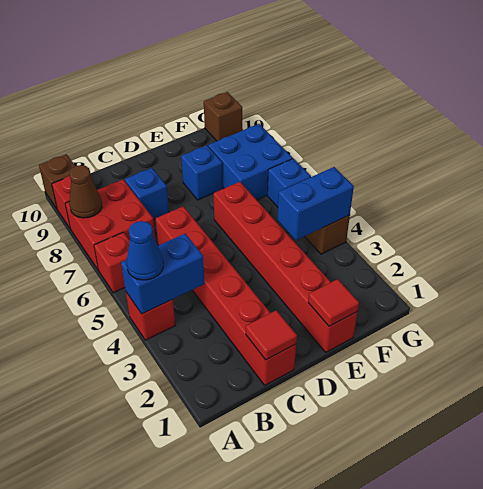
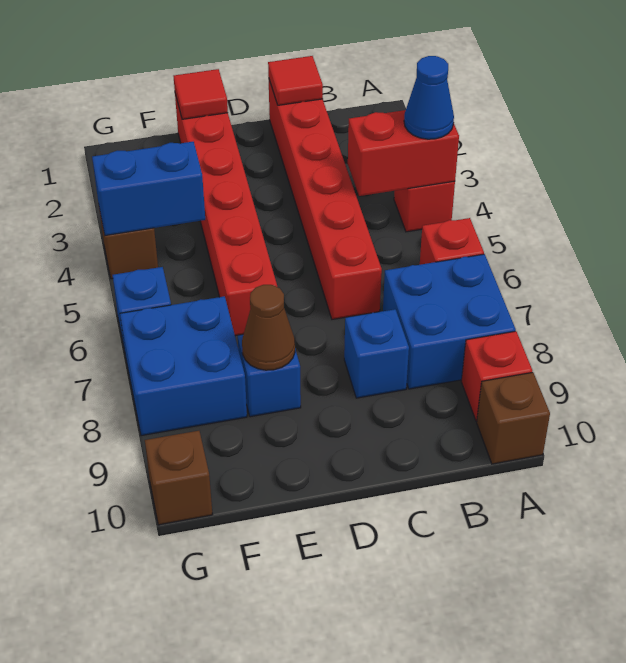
blue 1x2 brick [121,234,205,314] -> red 1x2 brick [348,110,459,196]
red 2x2 brick [65,180,156,270] -> blue 2x2 brick [383,254,516,389]
brown 1x1 cone [69,165,102,218] -> brown 1x1 cone moved to [242,285,295,370]

